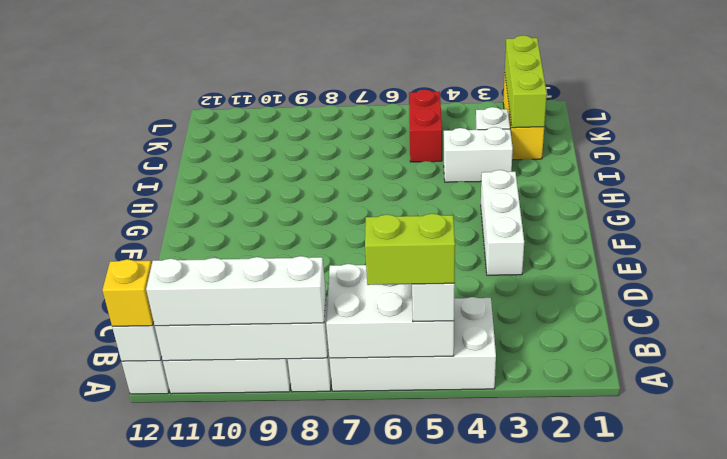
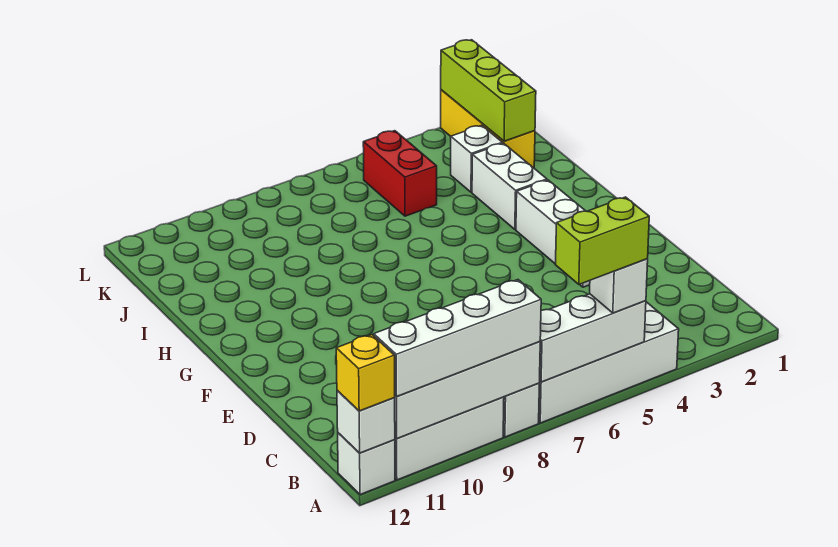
white 2x3 brick [326,264,454,358] -> white 1x3 brick [540,294,646,382]
white 1x2 brick [444,127,513,182] -> white 1x2 brick turned to [472,143,547,229]

